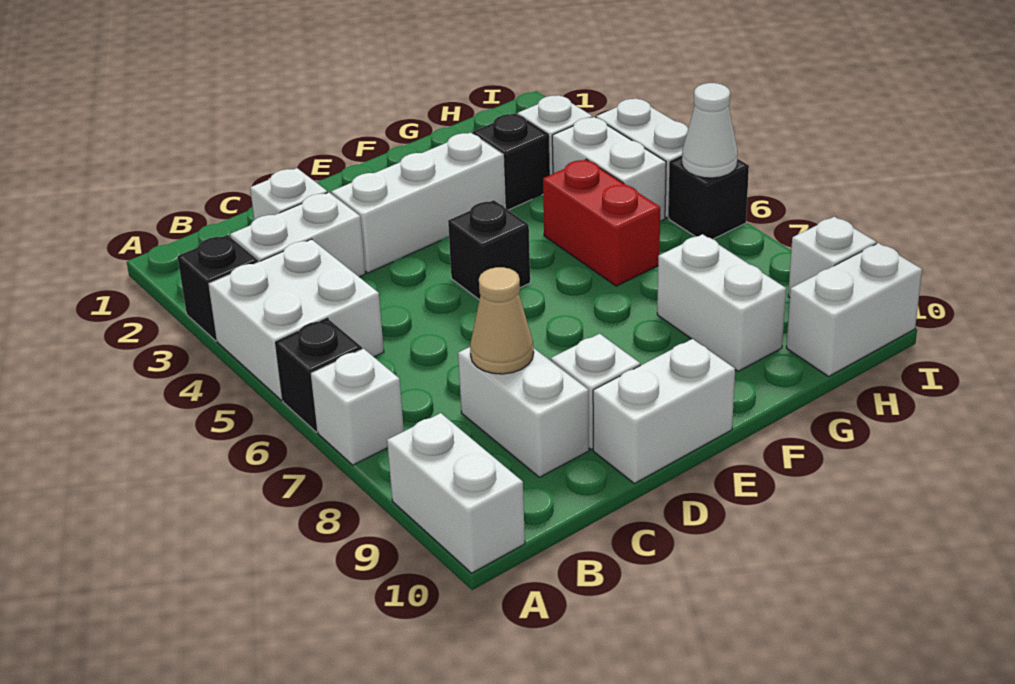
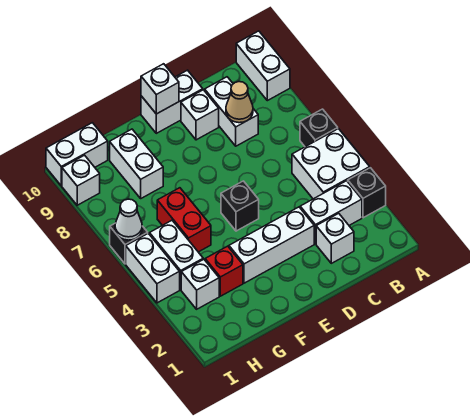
white 1x1 brick [311,349,404,465] -> white 1x1 brick moved to [141,64,179,114]
black 1x1 brick [473,114,549,210] -> red 1x1 brick [205,246,243,296]

